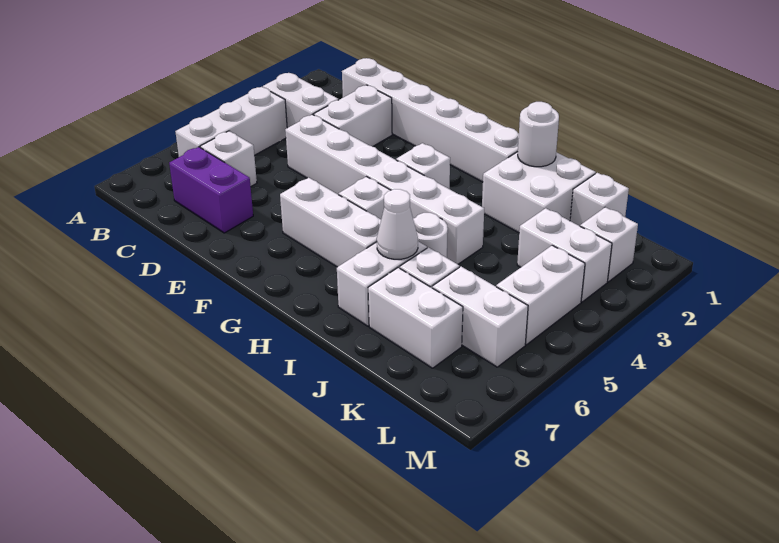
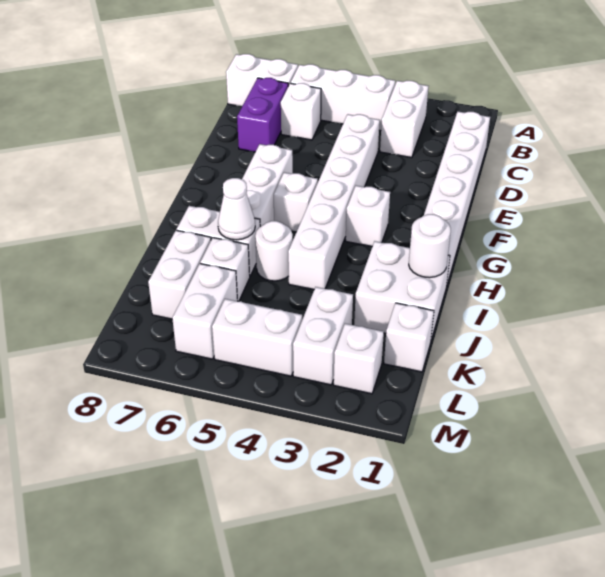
white 1x2 brick [314,85,392,146] -> white 1x2 brick moved to [226,54,298,106]

